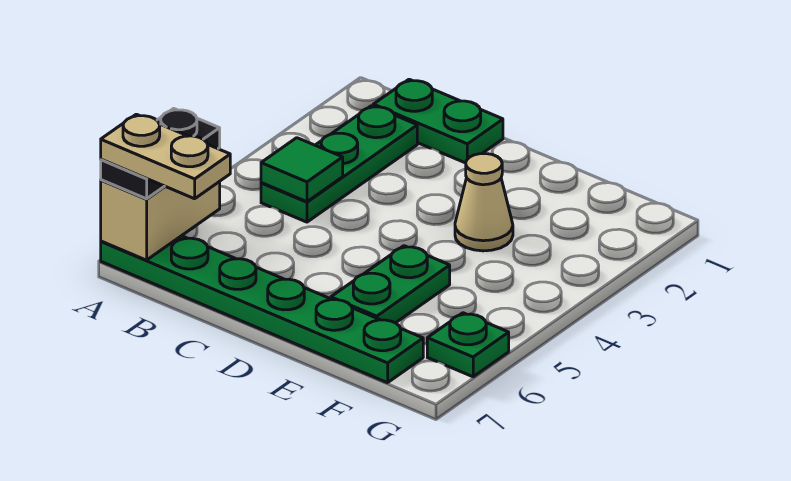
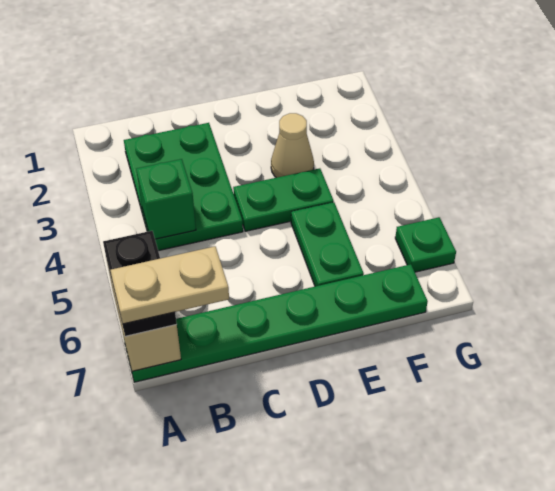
green 1x2 plate [373,79,503,163] -> green 1x2 plate moved to [233,168,334,231]
green 1x3 plate [261,106,417,222] -> green 2x3 plate [124,123,243,251]
green 1x1 tile [261,138,343,202] -> green 1x1 brick [136,159,196,239]

